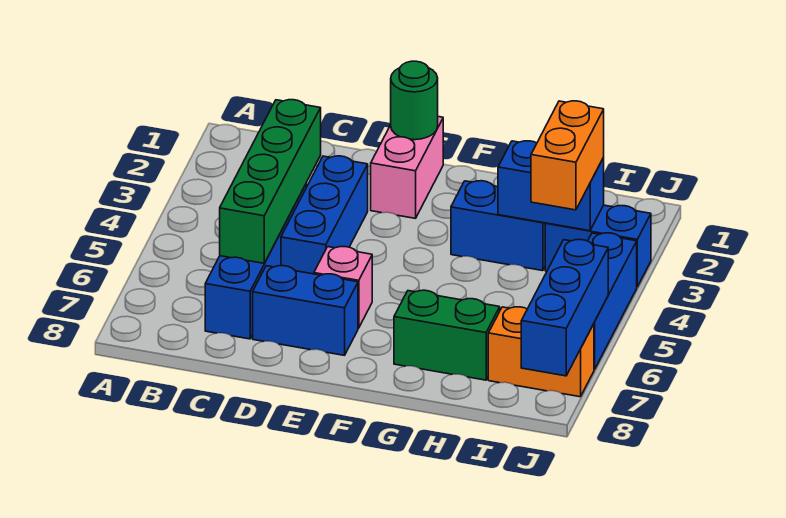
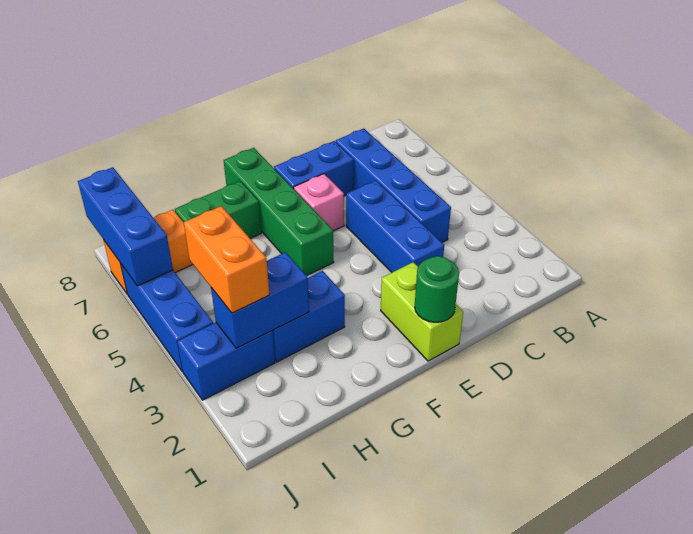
green 1x4 brick [220,100,321,263] -> green 1x4 brick moved to [224,148,334,276]
pink 1x2 brick [371,117,443,218] -> lime 1x2 brick [381,262,463,361]

